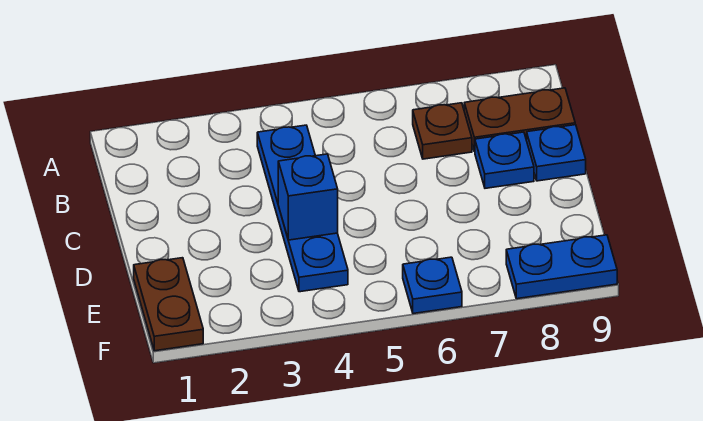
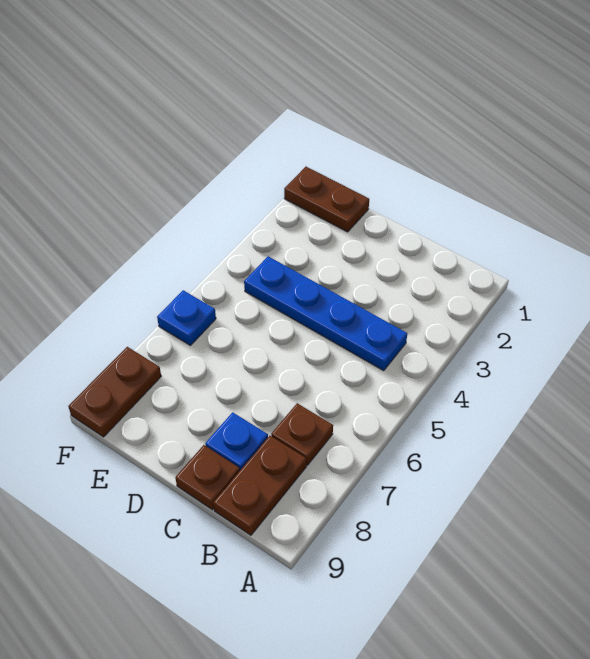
blue 1x1 plate [527,125,586,181] -> brown 1x1 plate [175,445,240,510]
blue 1x1 brick [278,154,338,240] -> none
blue 1x2 plate [506,235,617,299] -> brown 1x2 plate [68,347,161,437]

